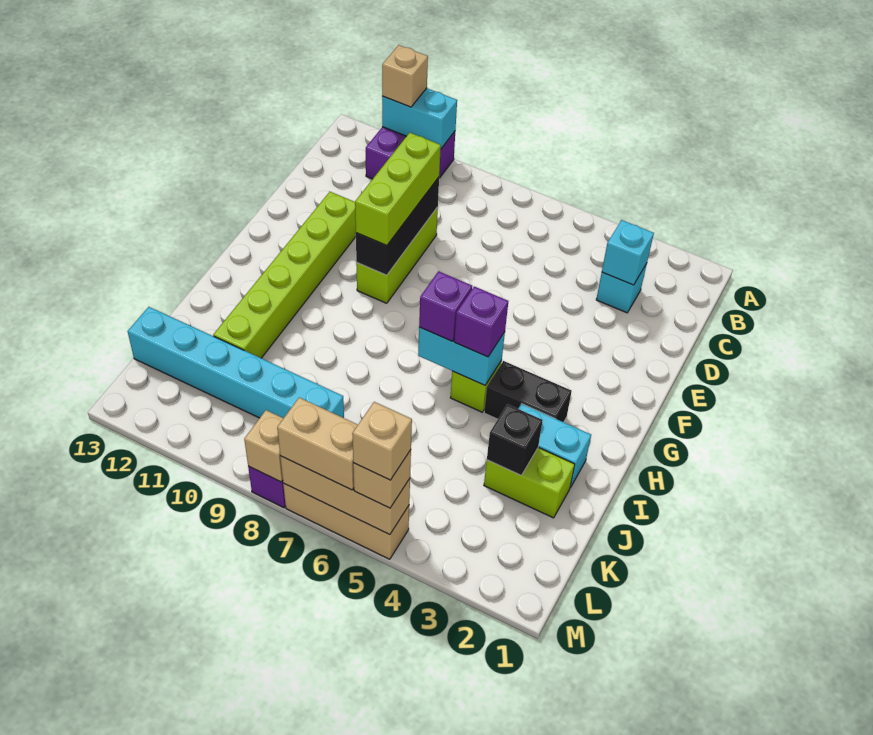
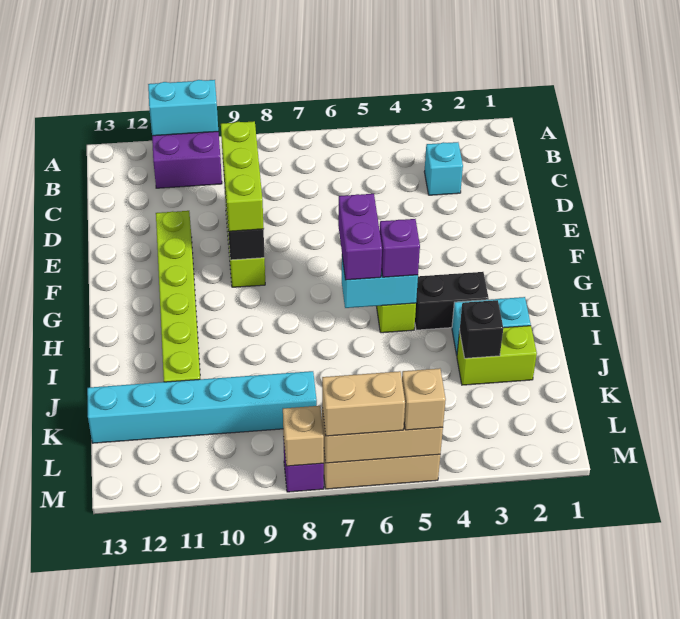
tan 1x1 brick [382,45,428,107] -> none
cyan 1x1 brick [602,220,654,285] -> none
purple 1x1 brick [419,271,472,341] -> purple 1x2 brick [338,194,382,280]
tan 1x1 brick [352,402,412,480] -> none

